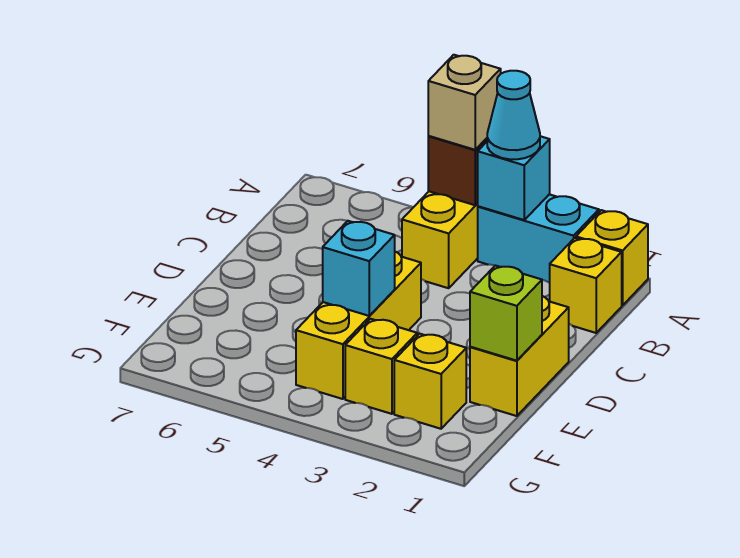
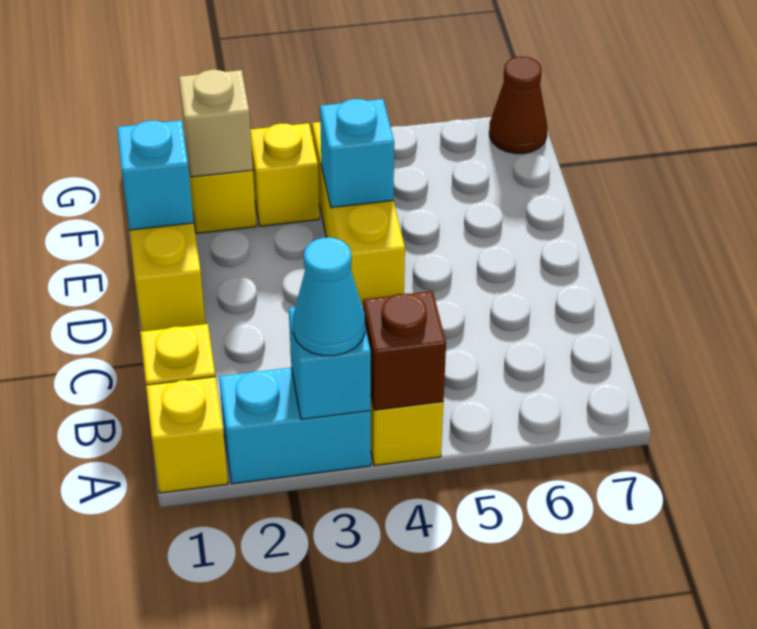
tan 1x1 brick [428,55,501,150] -> tan 1x1 brick moved to [179,70,253,177]
lime 1x1 brick [470,266,542,361] -> cyan 1x1 brick [117,120,194,230]
none -> brown 1x1 cone [489,57,547,154]

